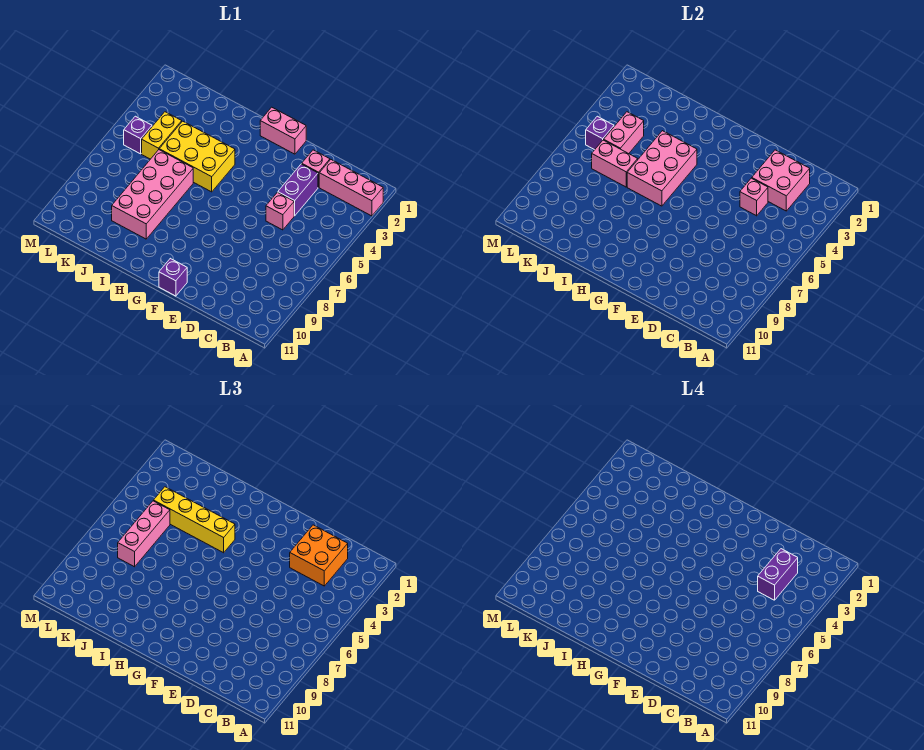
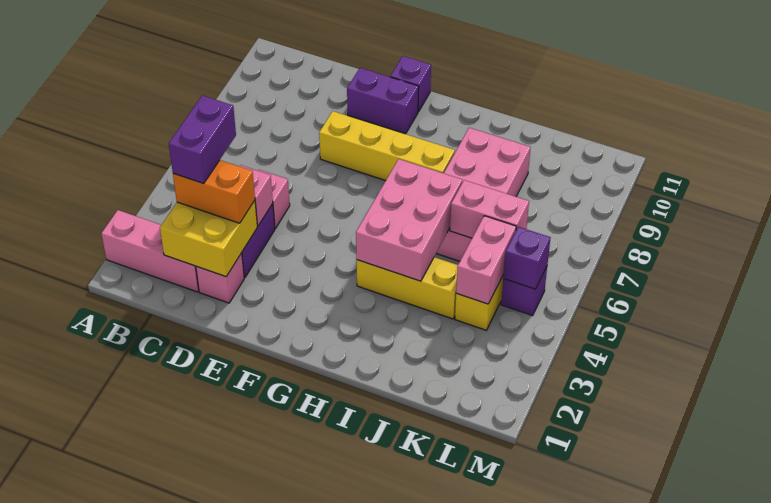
pink 2x2 brick [752,150,810,211] -> yellow 2x2 brick [160,201,257,277]
orange 2x2 brick [290,525,348,586] -> orange 1x2 brick [173,160,255,223]
none -> purple 1x2 brick [347,68,419,134]
pink 1x2 brick [260,107,306,154] -> none
yellow 2x3 brick [159,121,235,192] -> yellow 1x3 brick [356,257,458,319]
yellow 1x4 brick [154,487,235,553] -> yellow 1x4 brick moved to [319,111,455,181]
pink 1x3 brick [118,501,170,567] -> none

